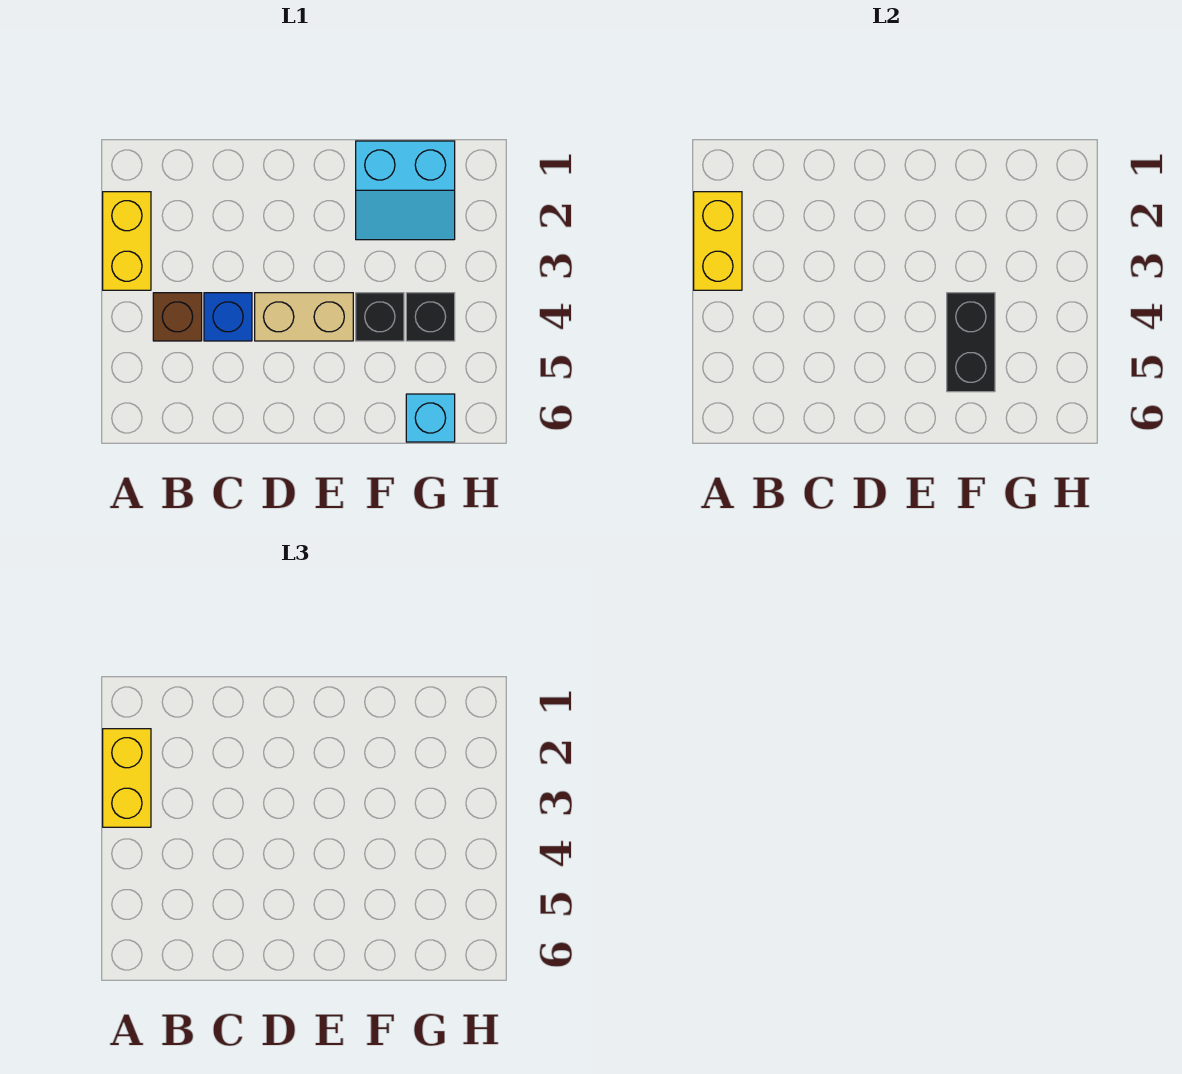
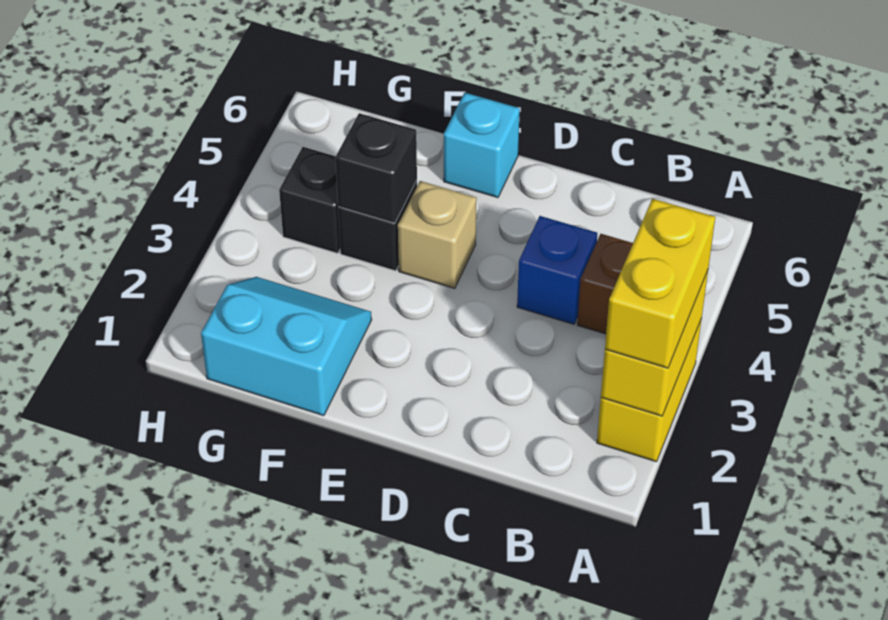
tan 1x2 brick [255,293,353,341] -> tan 1x1 brick [398,181,477,288]
black 1x2 brick [947,293,995,392] -> black 1x1 brick [336,113,417,223]
cyan 1x1 brick [406,394,455,442] -> cyan 1x1 brick moved to [444,93,520,198]

